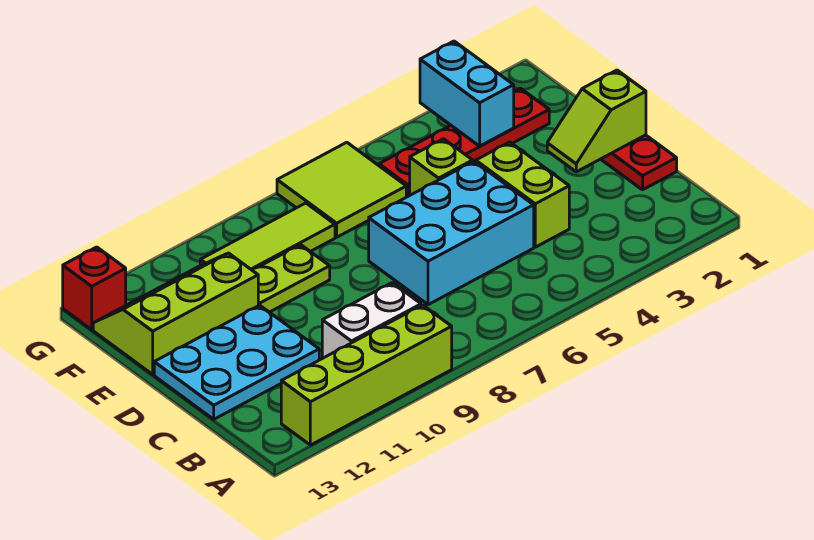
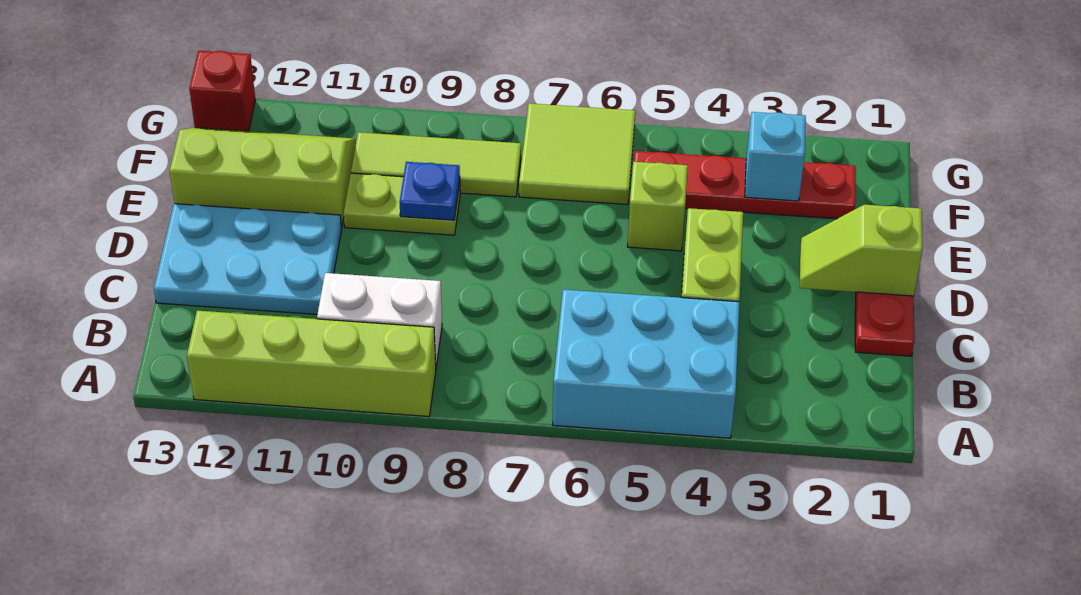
cyan 2x3 brick [369,161,534,305] -> cyan 2x3 brick moved to [553,289,739,438]
none -> blue 1x1 plate [400,162,460,220]
cyan 1x2 brick [420,41,514,146] -> cyan 1x1 brick [745,112,806,201]

